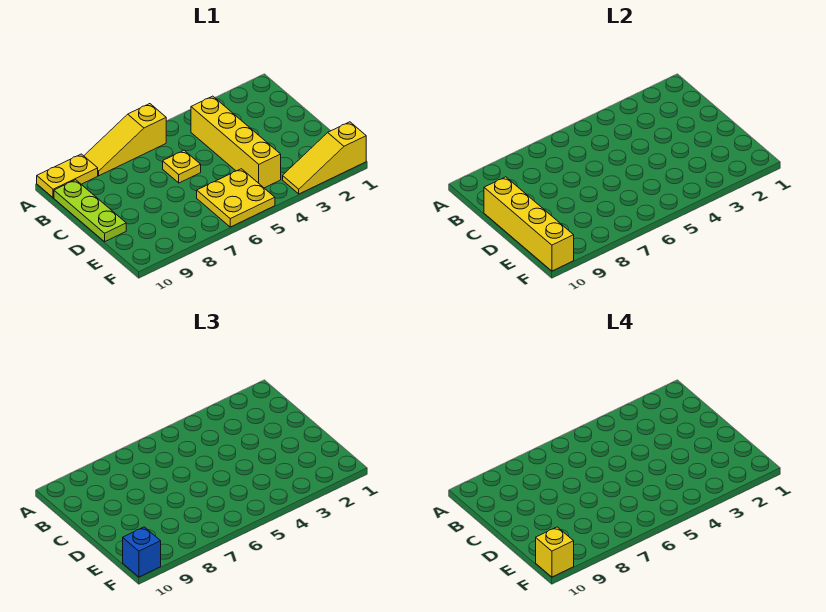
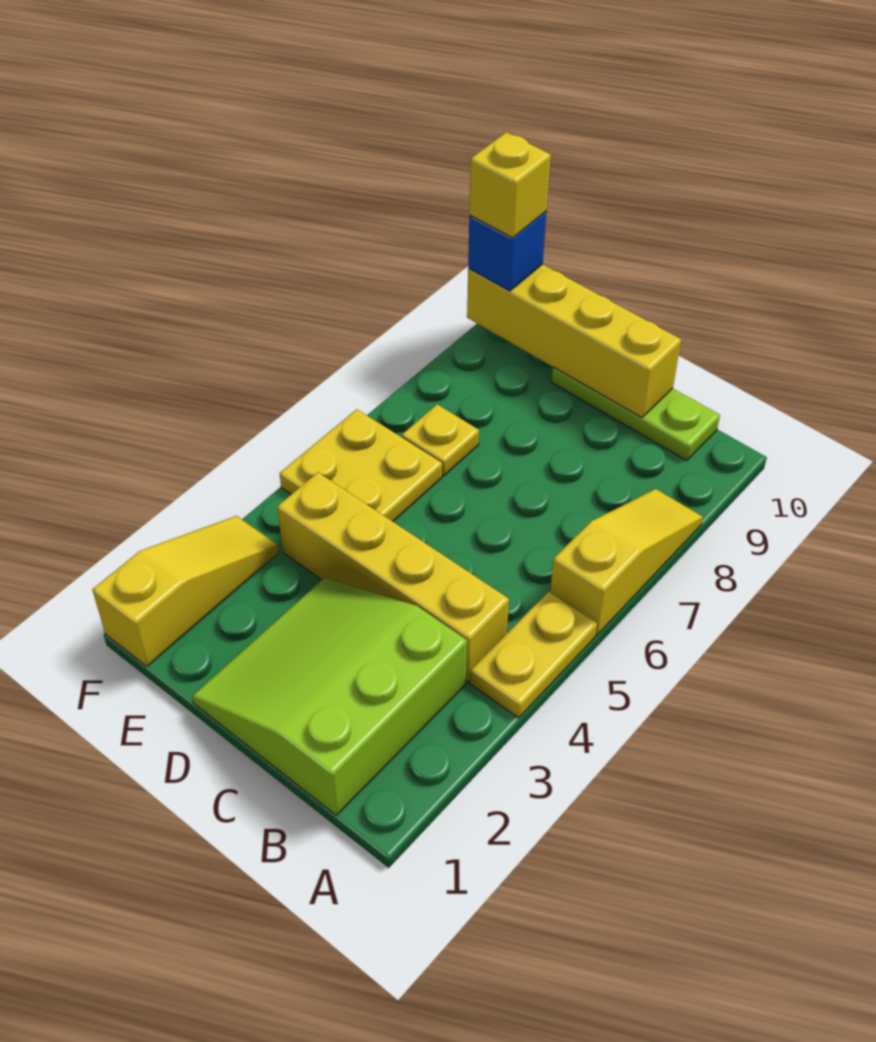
yellow 1x2 plate [37,154,98,198] -> yellow 1x2 plate moved to [470,592,597,718]
none -> lime 3x3 slope [192,578,467,815]
yellow 1x1 plate [163,150,201,183] -> yellow 1x1 plate moved to [402,404,479,476]

